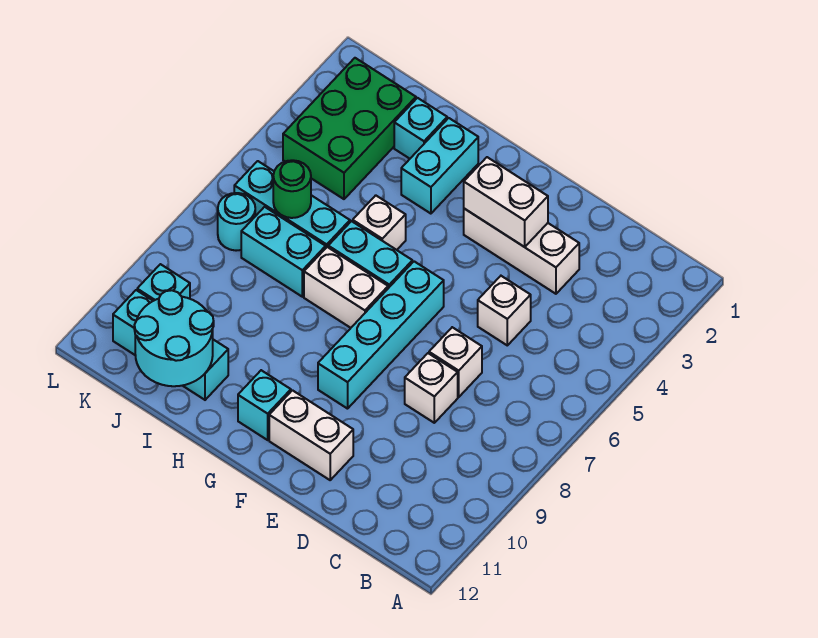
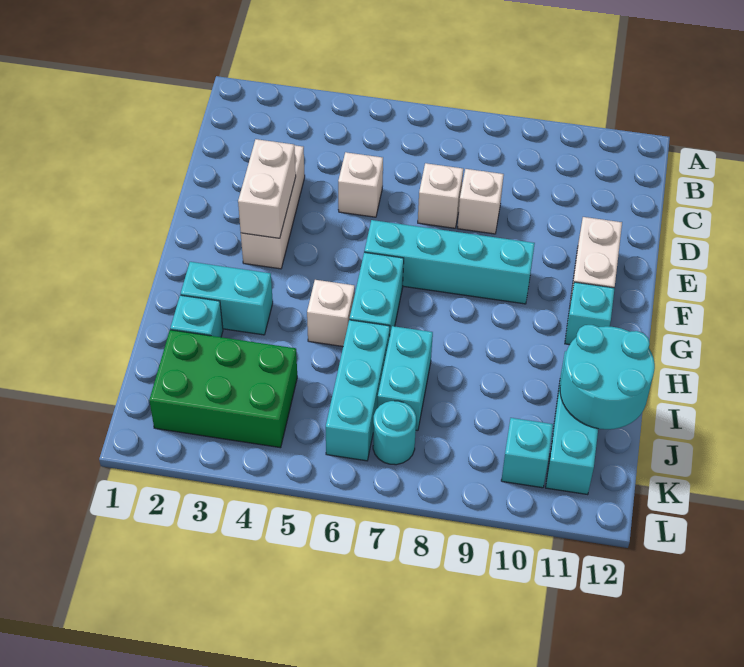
white 1x2 brick [304,247,388,328] -> none
green 1x1 round brick [273,160,311,218] -> none

